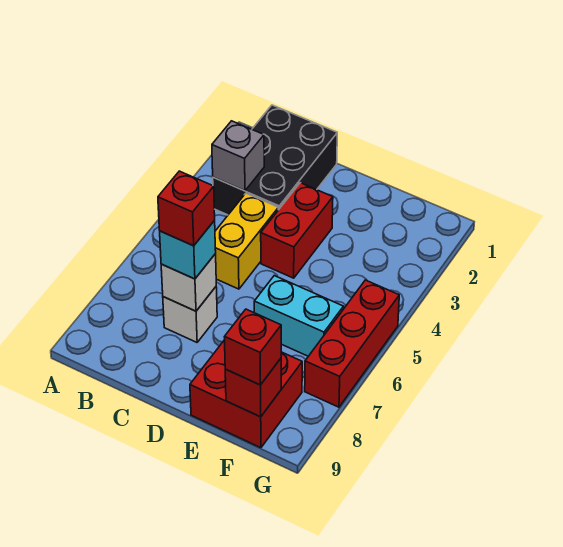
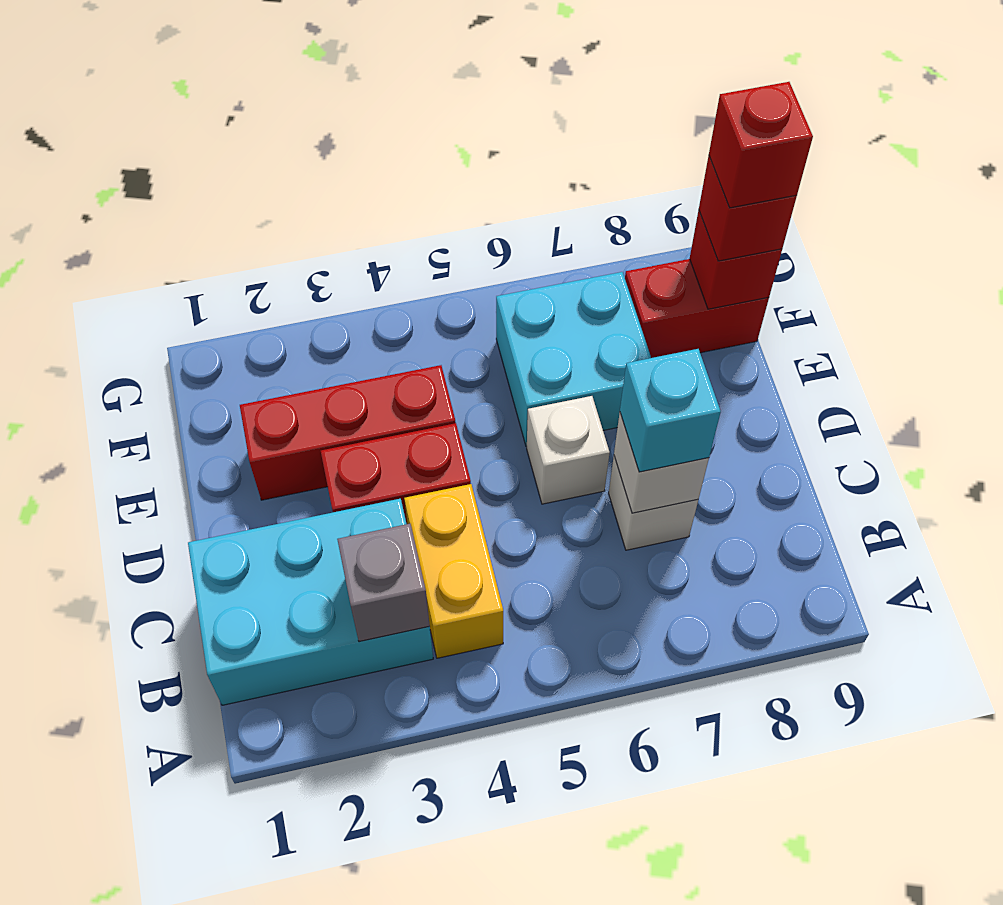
black 2x3 brick [213,105,337,215] -> cyan 2x3 brick [188,499,433,705]
yellow 1x2 brick [215,193,278,289] -> yellow 1x2 brick turned to [404,484,503,658]
red 1x1 brick [158,171,215,246] -> red 1x1 brick moved to [709,82,813,208]
none -> white 1x1 brick [527,396,610,504]
cyan 1x2 brick [254,276,343,356] -> cyan 2x2 brick [496,272,651,446]
red 2x2 brick [190,340,302,448] -> red 1x2 brick [625,259,769,358]
red 1x3 brick [305,280,399,407] -> red 1x3 brick moved to [240,365,456,500]

